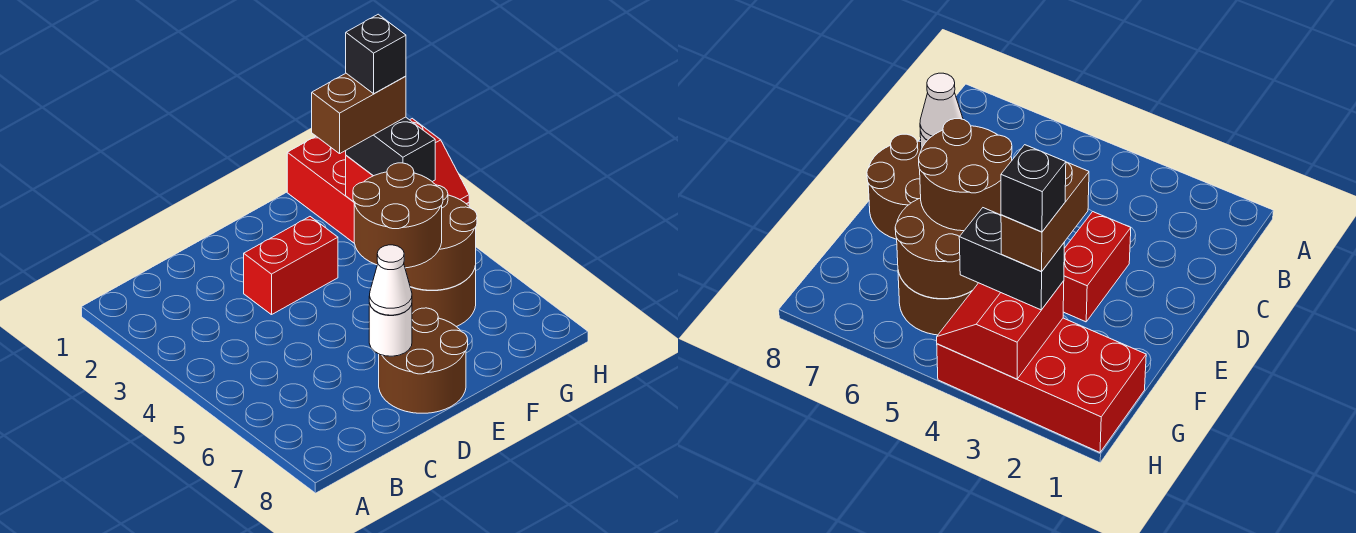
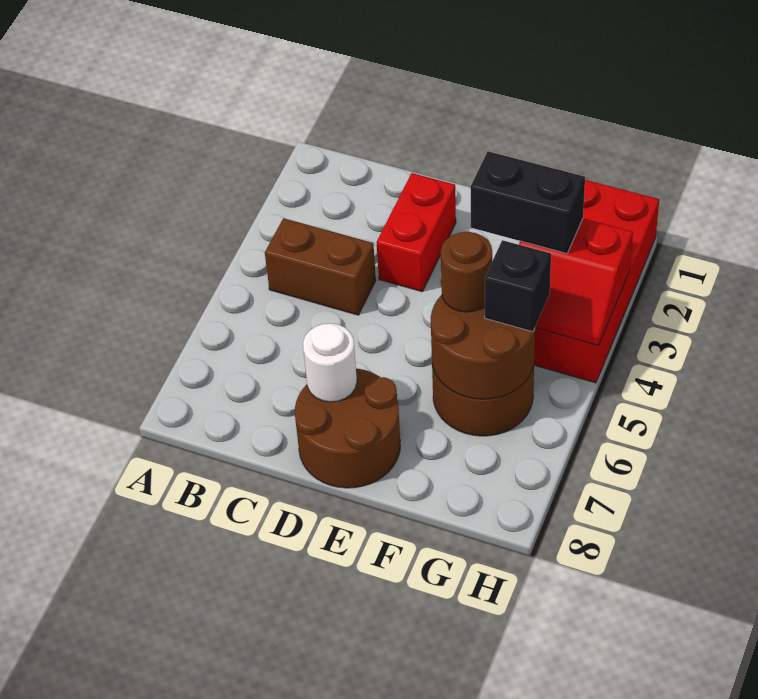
red 1x2 brick [244,217,338,315] -> red 1x2 brick turned to [377,173,456,292]
white 1x1 cone [369,245,412,315] -> none
brown 2x2 round brick [353,163,443,268] -> brown 1x1 round brick [441,232,492,312]
brown 1x2 brick [312,73,406,154] -> brown 1x2 brick moved to [265,218,376,315]
black 1x2 brick [346,117,435,182] -> black 1x2 brick turned to [470,151,585,254]
black 1x1 brick [346,14,406,94] -> black 1x1 brick moved to [485,240,551,332]

